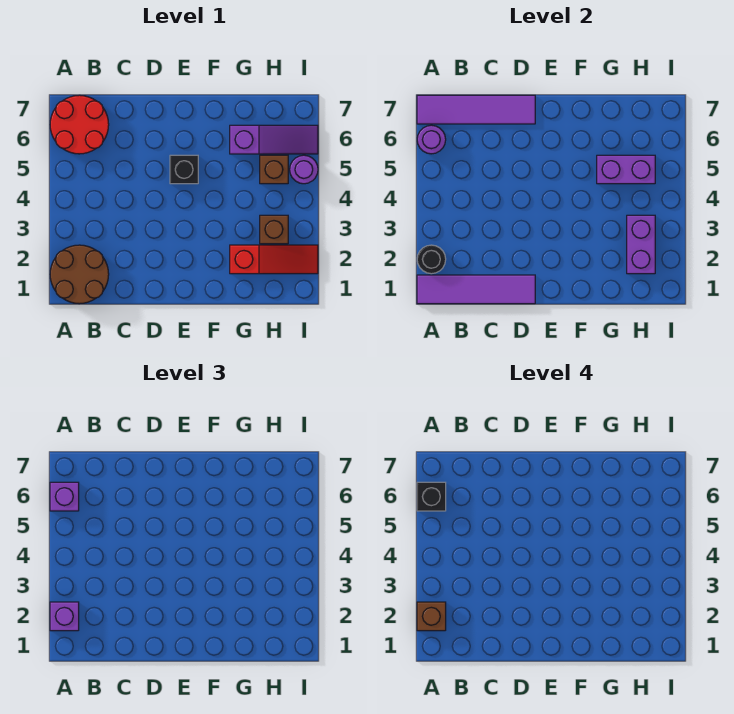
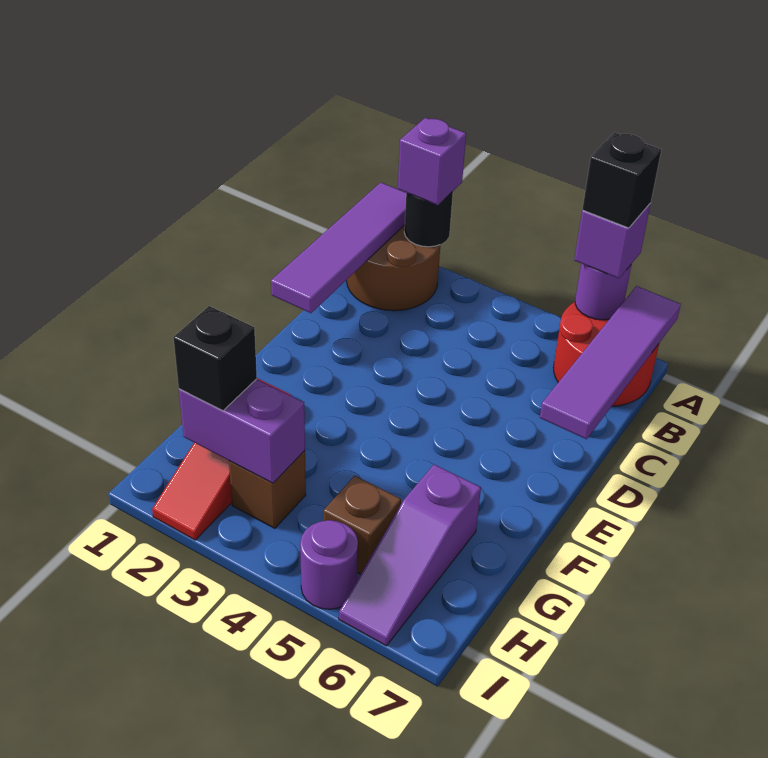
brown 1x1 brick [417,602,446,631] -> none
black 1x1 brick [170,155,198,184] -> black 1x1 brick moved to [173,306,257,411]
purple 1x2 brick [597,155,655,184] -> none

